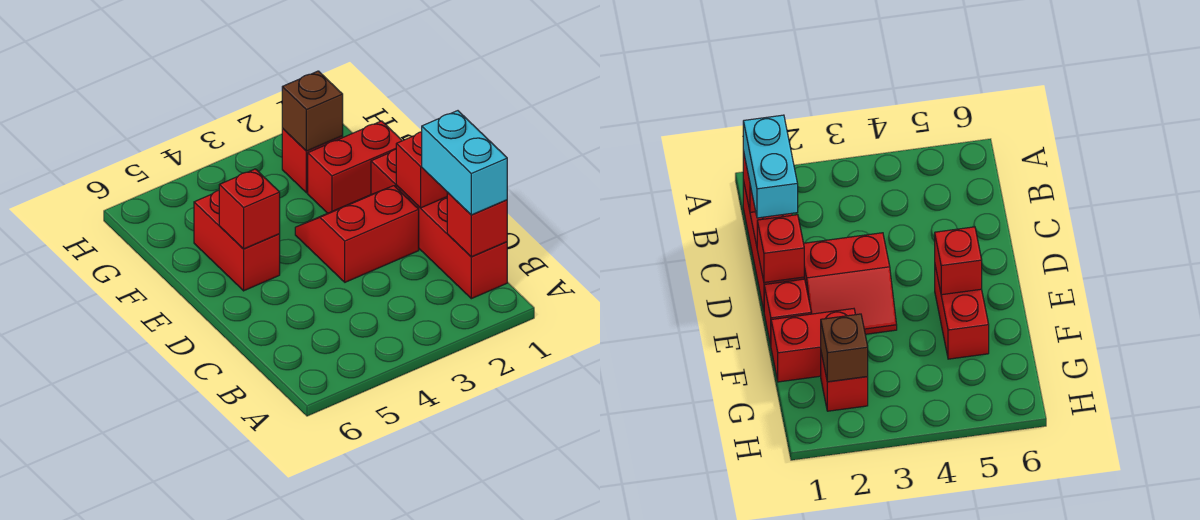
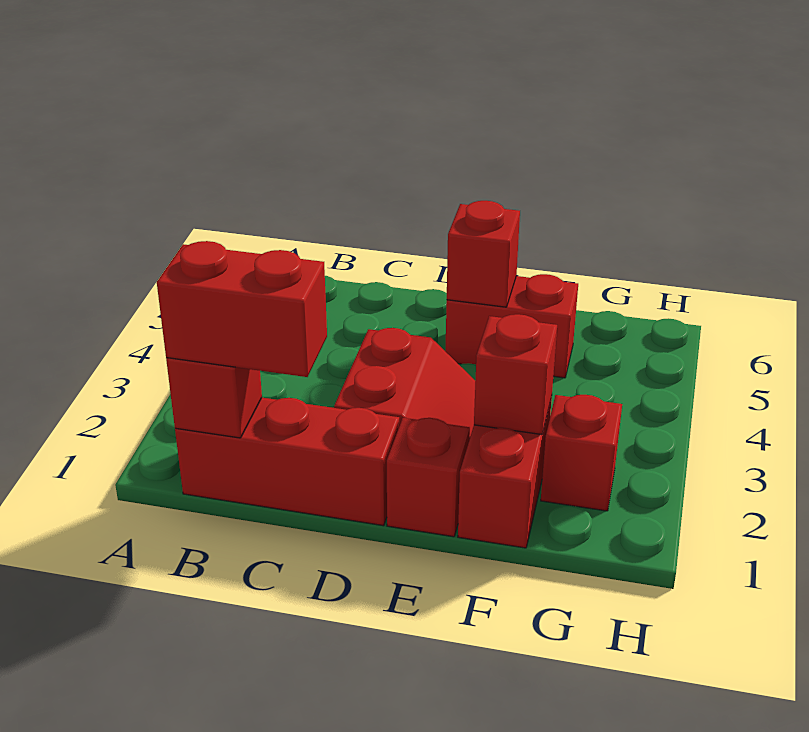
cyan 1x2 brick [422,111,507,215] -> red 1x2 brick [157,241,327,377]
red 1x1 brick [396,132,447,208] -> red 1x1 brick moved to [474,314,557,435]
brown 1x1 brick [282,71,343,151] -> none

